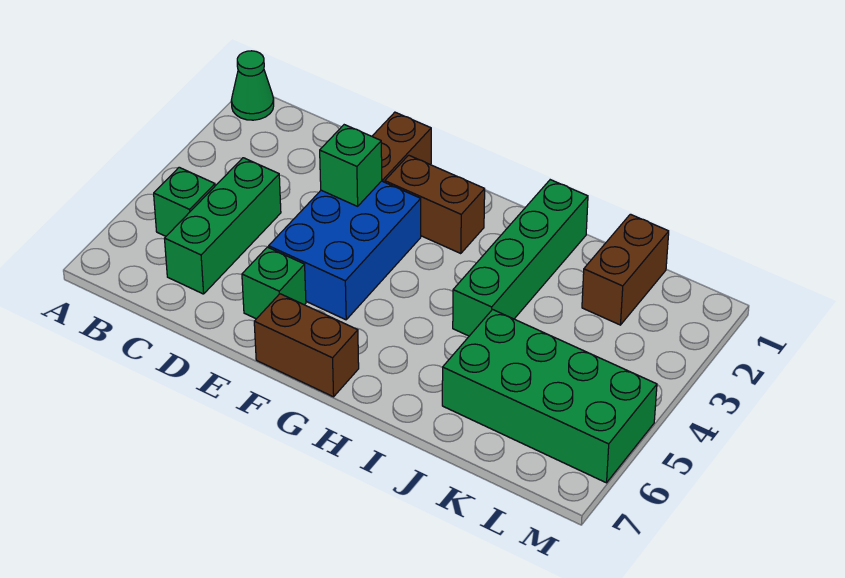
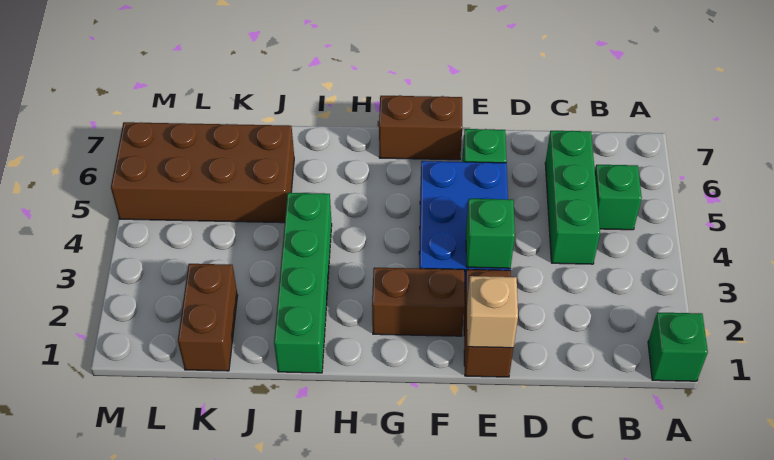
green 1x1 cone [231,51,274,120] -> green 1x1 brick [648,312,708,381]
none -> tan 1x1 brick [467,276,518,348]
green 2x4 brick [442,310,657,483] -> brown 2x4 brick [111,122,294,223]

